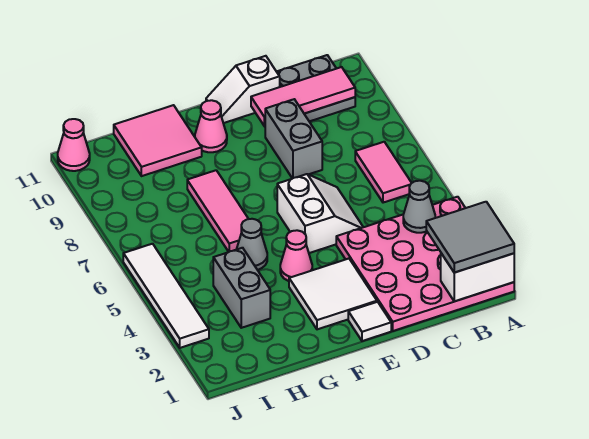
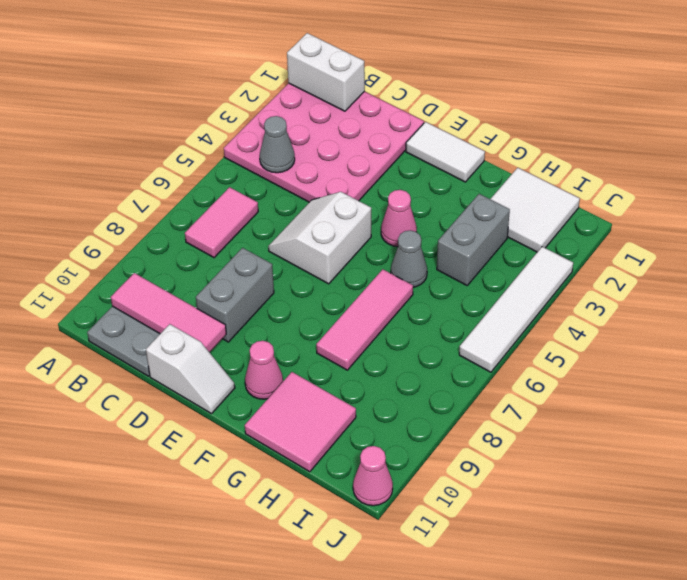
grey 2x2 tile [426,202,514,273] -> none
white 1x1 tile [348,302,391,341] -> white 1x2 tile [406,122,485,182]
white 2x2 tile [289,259,377,329] -> white 2x2 tile moved to [491,168,580,252]

